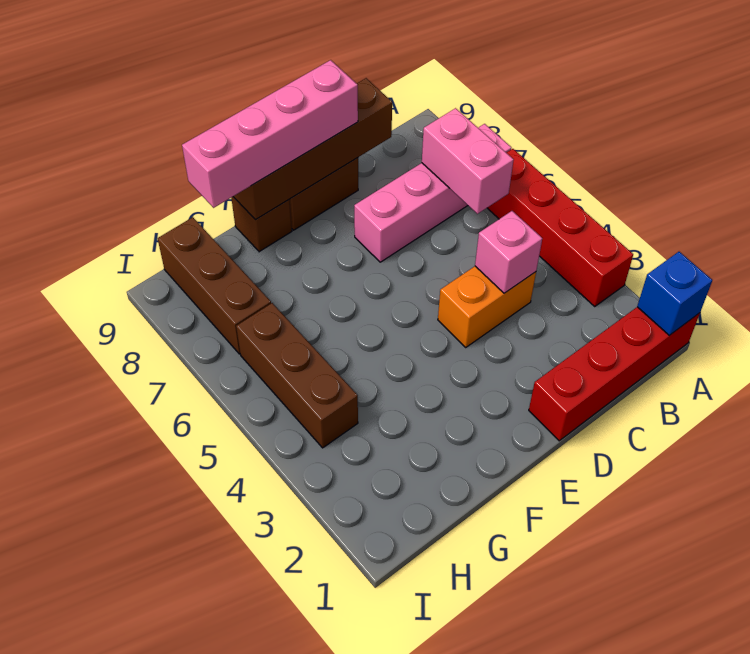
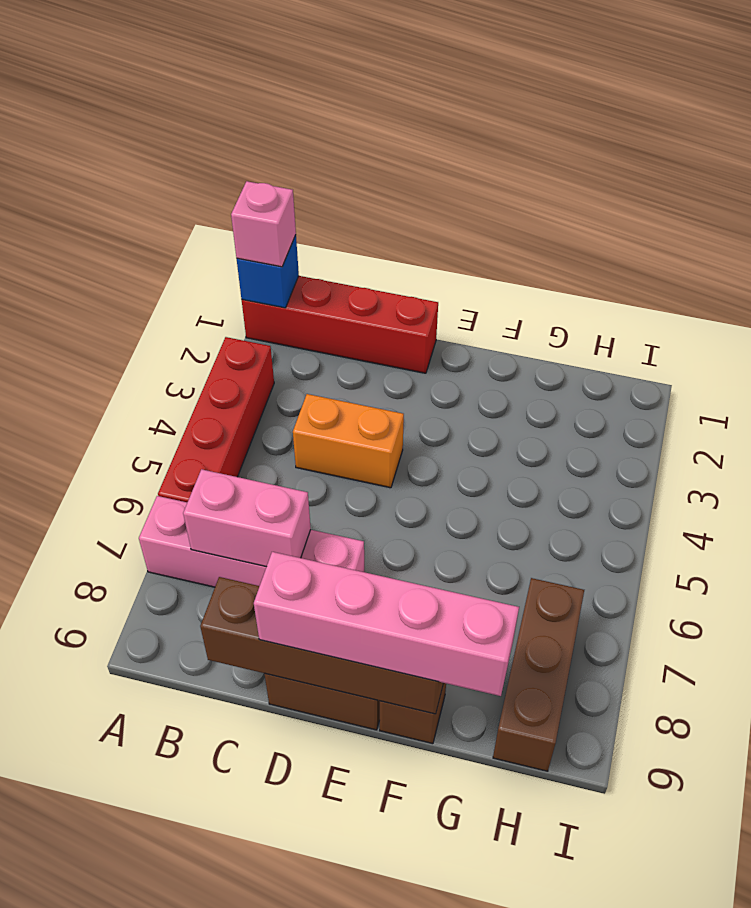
pink 1x2 brick [422,108,514,214] -> pink 1x2 brick turned to [183,469,311,567]
pink 1x1 brick [475,211,542,293] -> pink 1x1 brick moved to [231,181,296,267]
brown 1x3 brick [236,303,358,448] -> none

